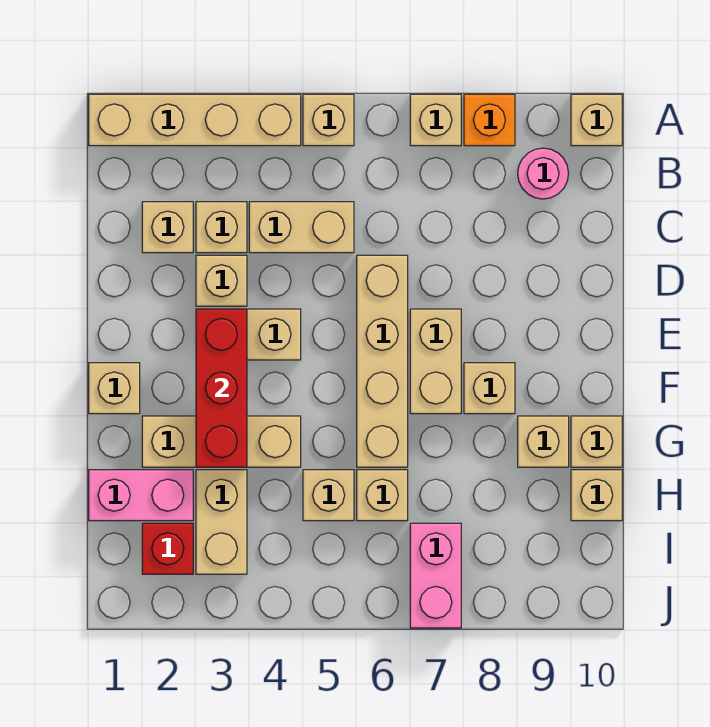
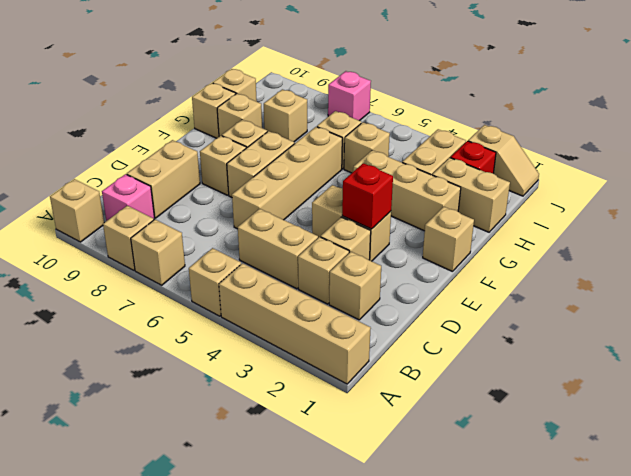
orange 1x1 brick [464,94,515,146] -> tan 1x1 brick [103,206,154,270]
pink 1x1 round brick [518,148,569,199] -> pink 1x1 brick [102,174,155,221]
none -> tan 1x2 brick [127,140,200,218]
red 1x3 brick [196,309,247,467] -> red 1x1 brick [342,163,393,229]
none -> tan 1x1 brick [200,136,246,195]
pink 1x2 brick [89,470,193,521] -> tan 1x2 brick [432,158,510,232]
none -> tan 1x1 brick [264,89,307,142]
pink 1x2 brick [410,523,461,628] -> pink 1x1 brick [328,71,371,121]
none -> tan 1x2 slope [468,125,539,196]

